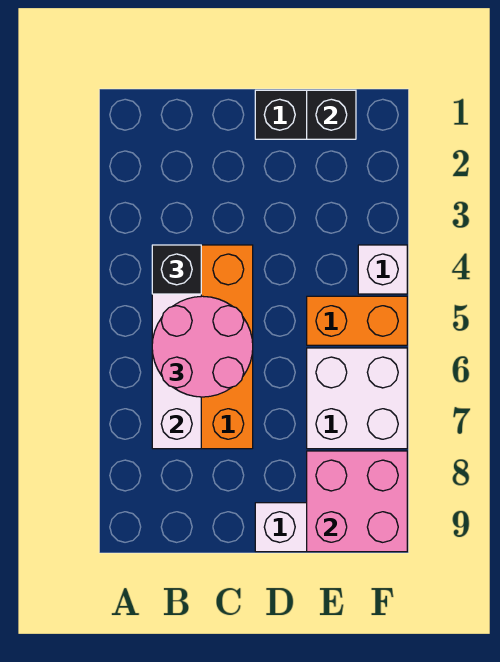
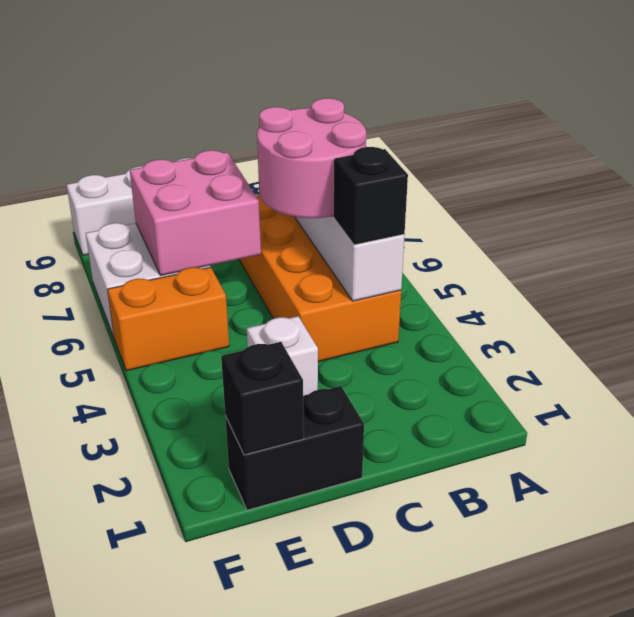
pink 2x2 brick [307,451,407,552] -> pink 2x2 brick moved to [130,150,261,275]
white 1x1 brick [358,245,407,294] -> white 1x1 brick moved to [247,316,318,396]

